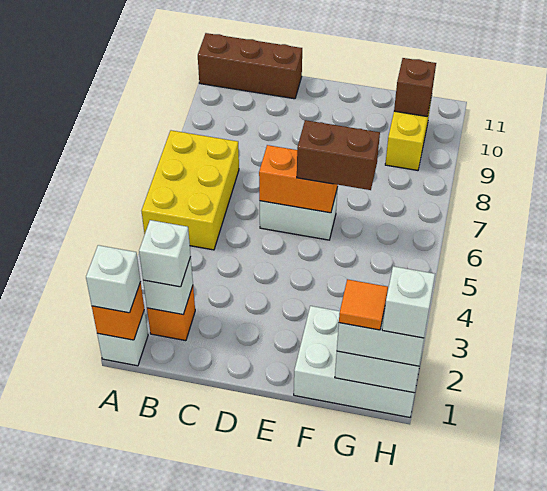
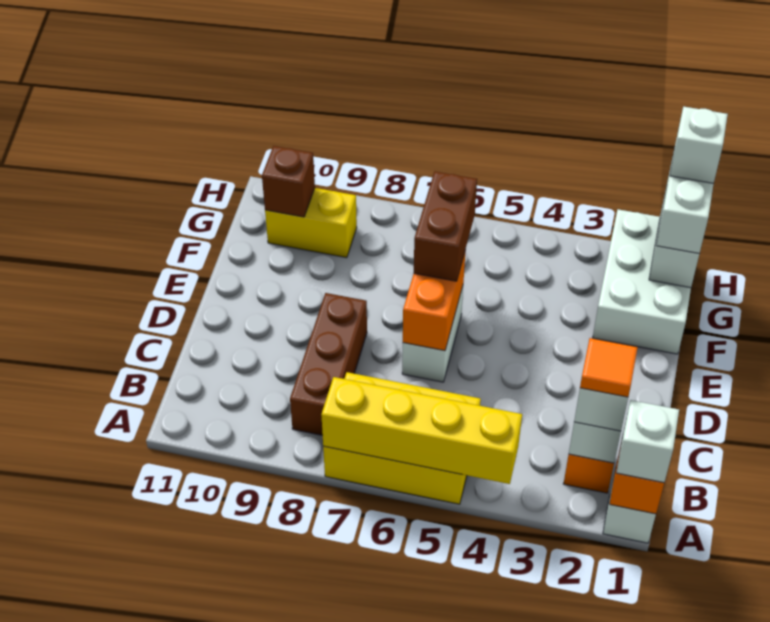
none -> yellow 1x4 brick [321,377,522,484]
brown 1x3 brick [198,33,302,99] -> brown 1x3 brick moved to [290,293,367,435]
orange 1x1 tile [339,279,388,330] -> orange 1x1 tile moved to [580,338,638,397]

